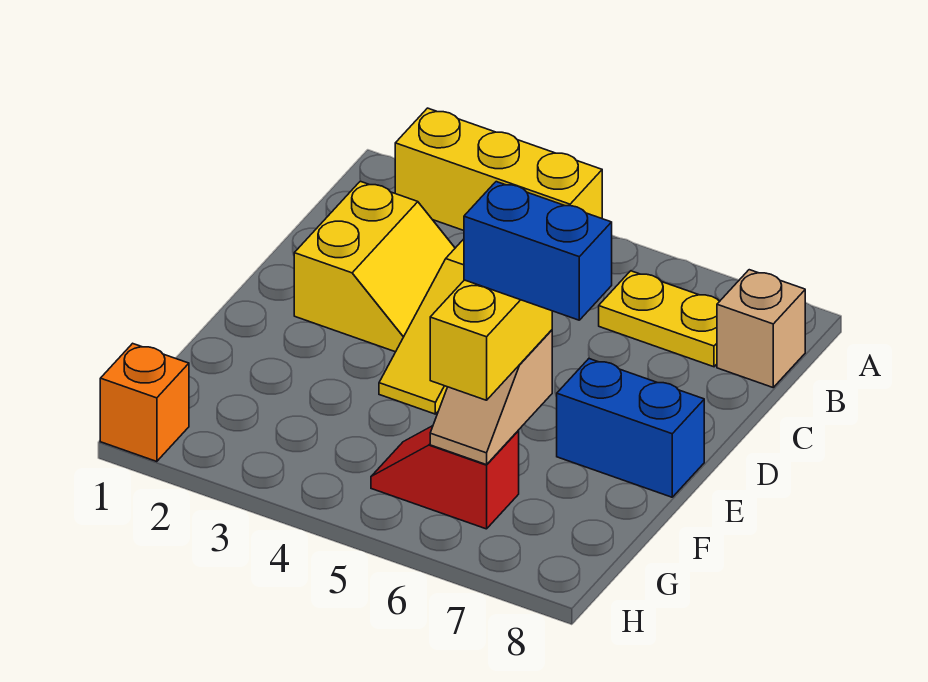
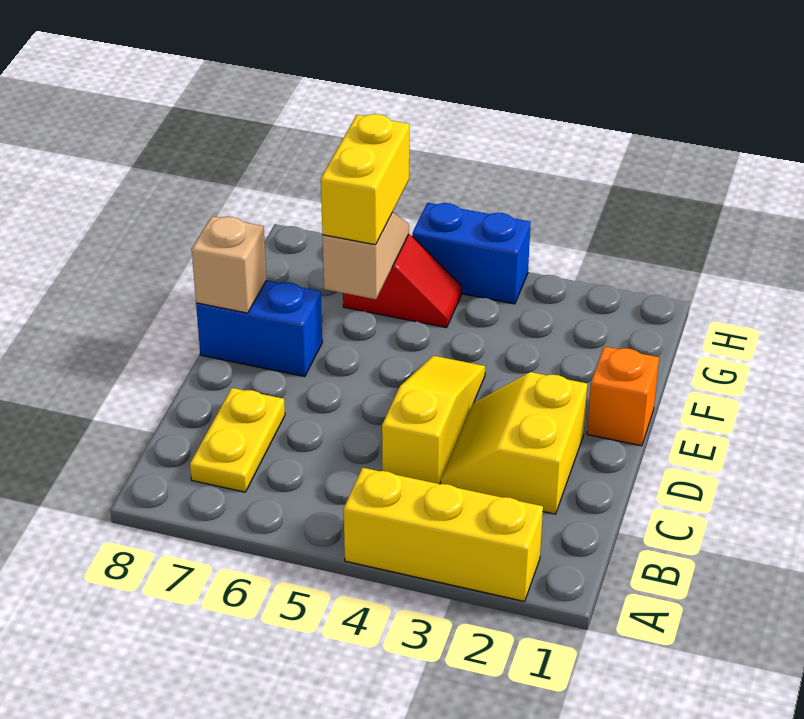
yellow 1x2 plate [599,271,720,367] -> yellow 1x2 plate turned to [190,388,285,492]
tan 1x1 brick [717,270,805,387] -> tan 1x1 brick moved to [192,216,267,313]
blue 1x2 brick [464,182,612,320] -> blue 1x2 brick moved to [412,203,531,304]
orange 1x1 brick [100,343,189,462] -> orange 1x1 brick moved to [587,346,659,446]

